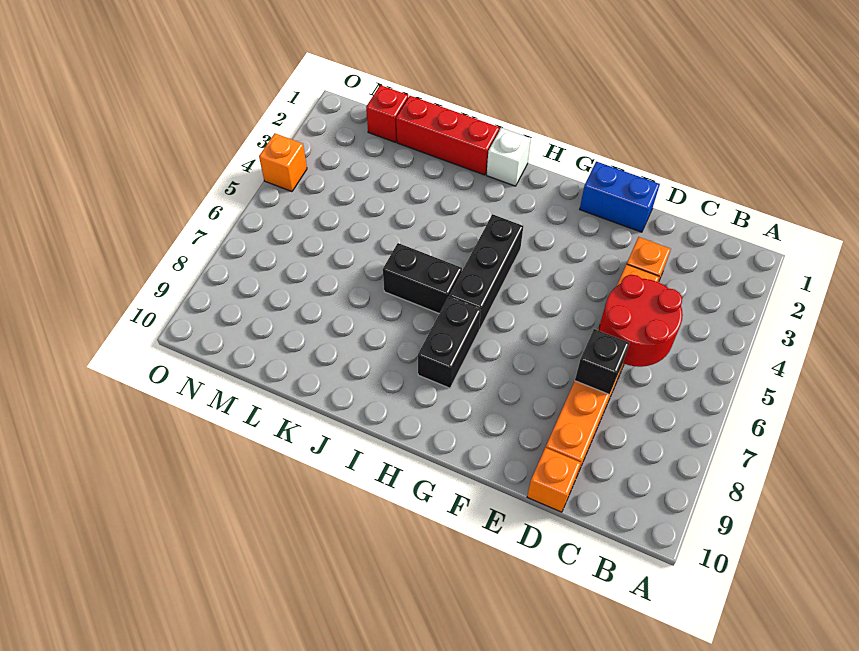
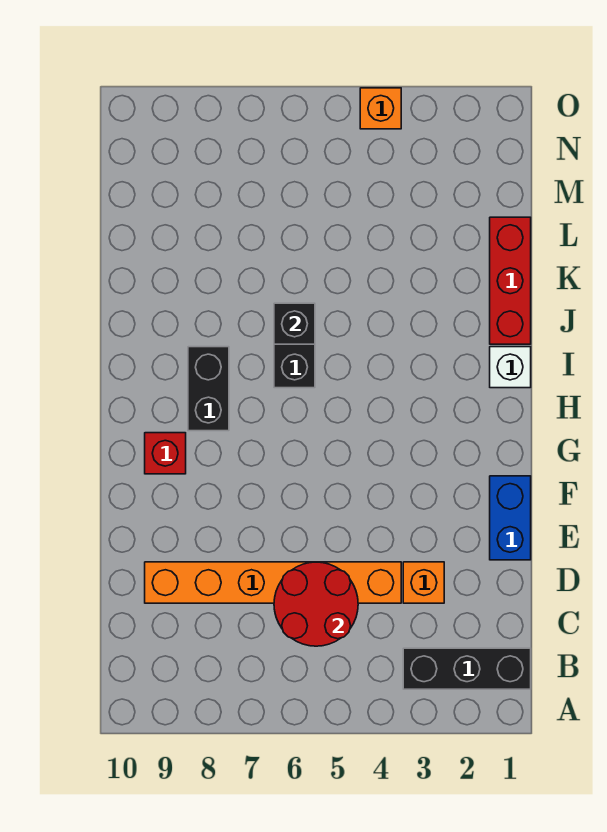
black 1x1 brick [575,329,629,395] -> black 1x1 brick moved to [274,303,315,344]
orange 1x1 brick [527,448,581,512] -> none
black 1x3 brick [449,214,523,330] -> black 1x3 brick moved to [403,648,531,689]
black 1x2 brick [418,297,481,388] -> black 1x2 brick turned to [188,347,229,431]
red 1x1 brick [366,85,408,142] -> red 1x1 brick moved to [145,433,186,474]

